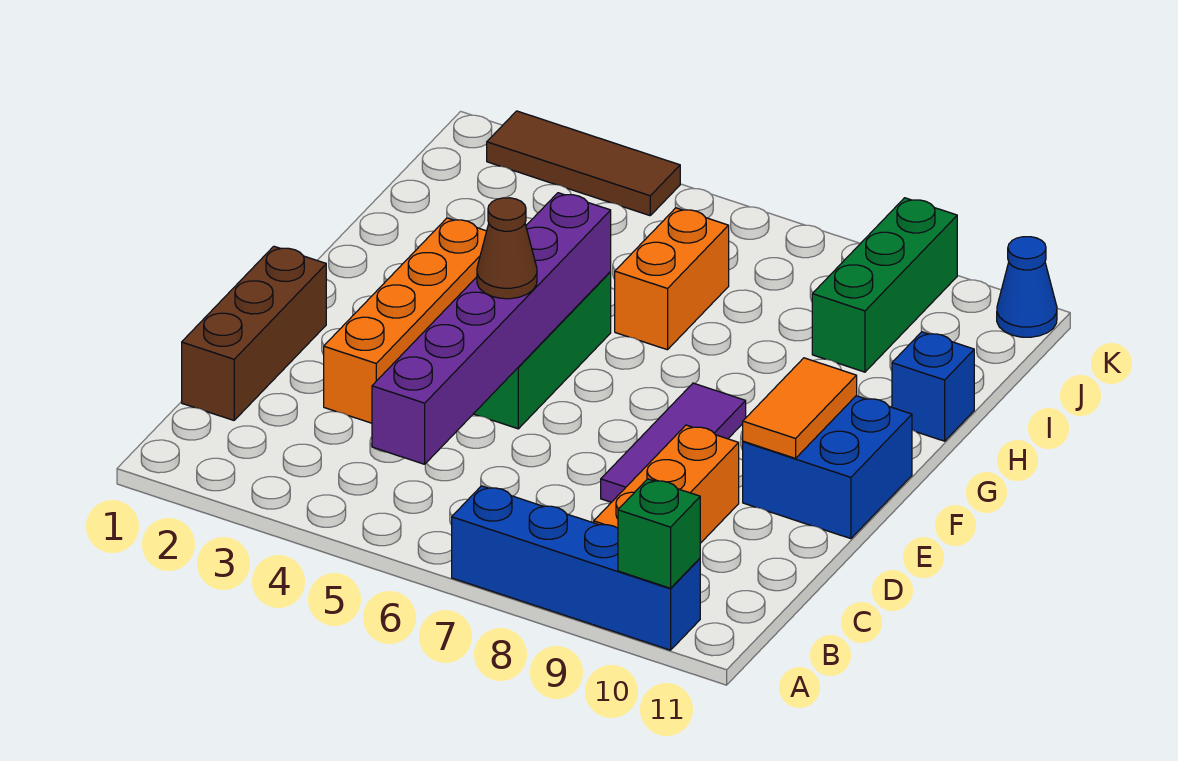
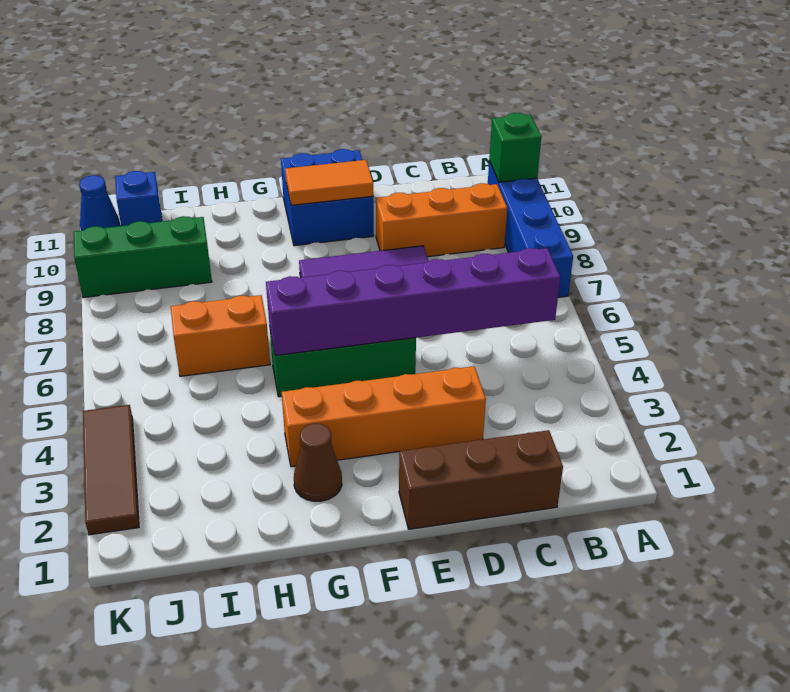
brown 1x1 cone [477,198,537,299] -> brown 1x1 cone moved to [294,423,342,501]
blue 1x1 brick [892,332,974,441] -> blue 1x1 brick moved to [115,171,162,226]

